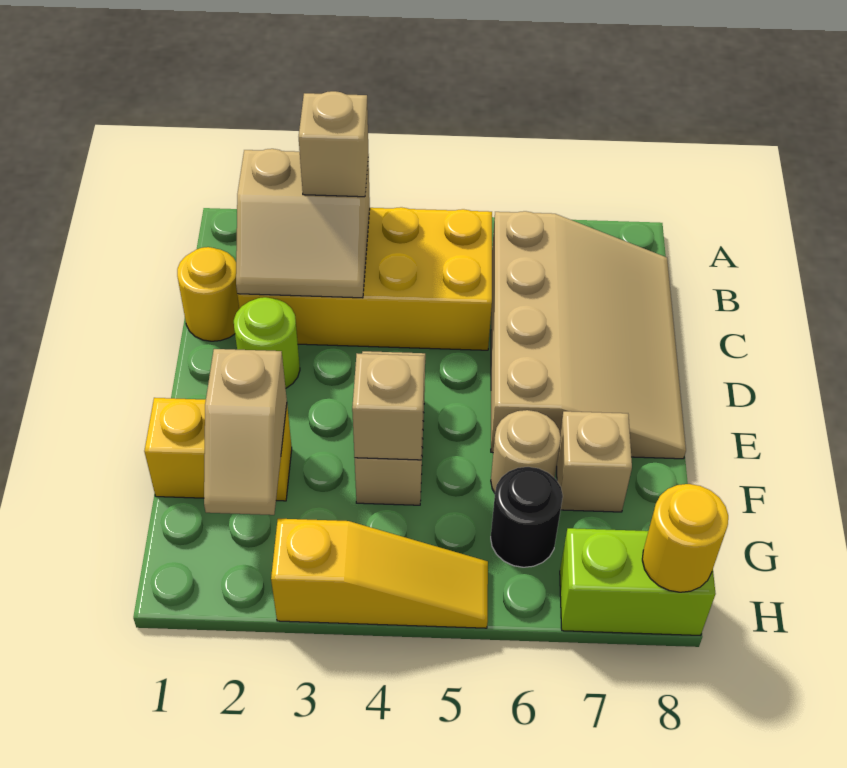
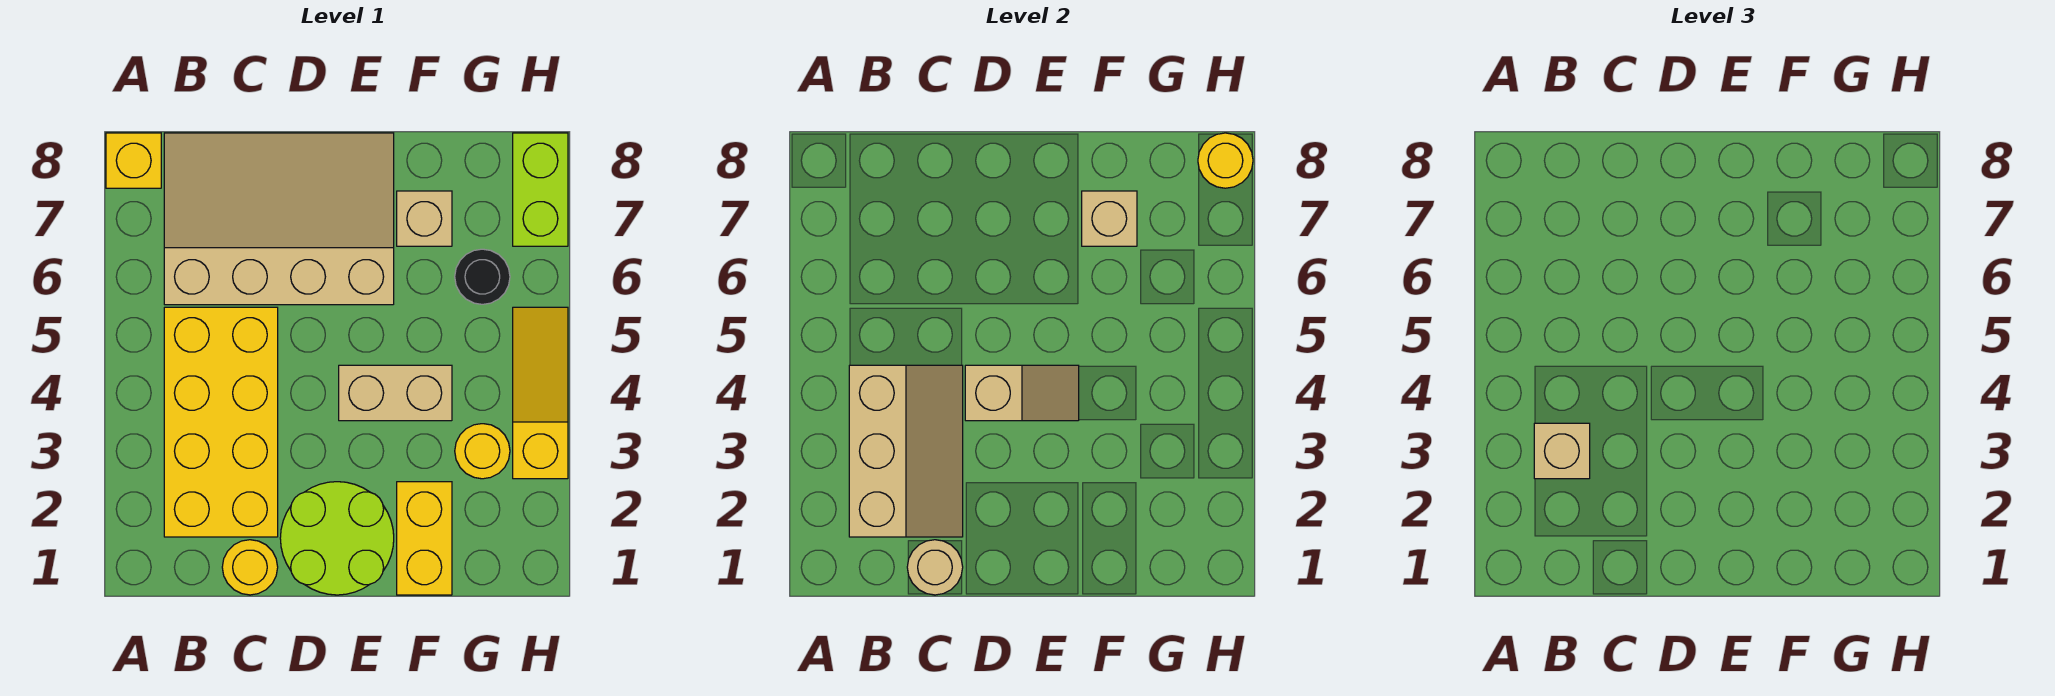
none -> yellow 1x1 brick [106,133,161,188]
tan 2x2 slope [236,149,370,298] -> tan 2x3 slope [849,365,963,537]
lime 1x1 round brick [234,297,300,388] -> lime 2x2 round brick [280,482,394,595]
tan 1x2 slope [204,349,287,515] -> tan 1x2 slope moved to [965,365,1079,421]
tan 1x1 brick [352,353,425,460] -> tan 1x1 brick moved to [1082,191,1137,246]
tan 1x1 round brick [491,410,561,493] -> tan 1x1 round brick moved to [907,540,963,595]
none -> yellow 1x1 round brick [455,424,510,479]

